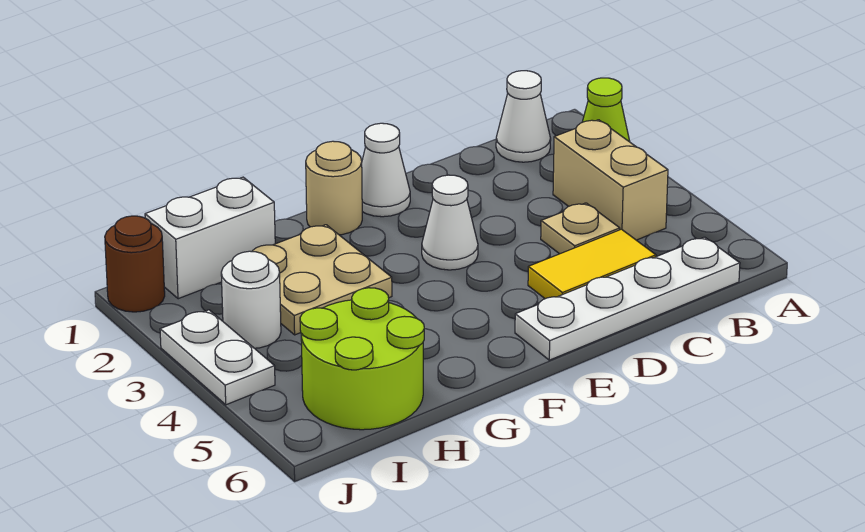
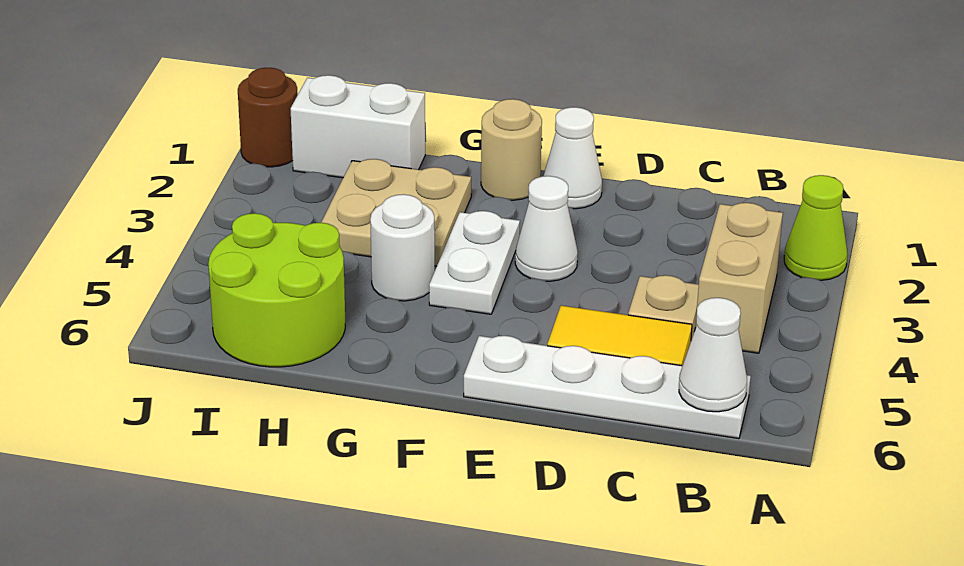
white 1x1 cone [496,71,551,162] -> white 1x1 cone moved to [679,298,747,412]
white 1x1 round brick [221,251,281,348] -> white 1x1 round brick moved to [370,194,435,301]
white 1x2 plate [160,310,275,405] -> white 1x2 plate moved to [429,211,520,314]

